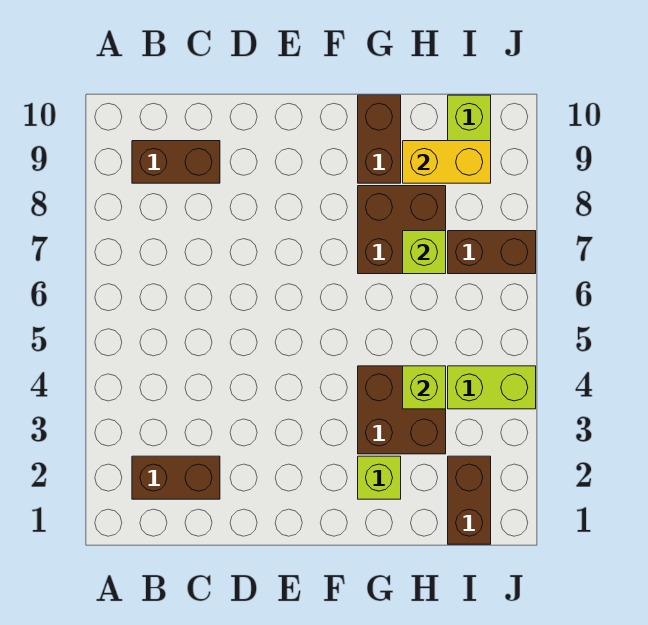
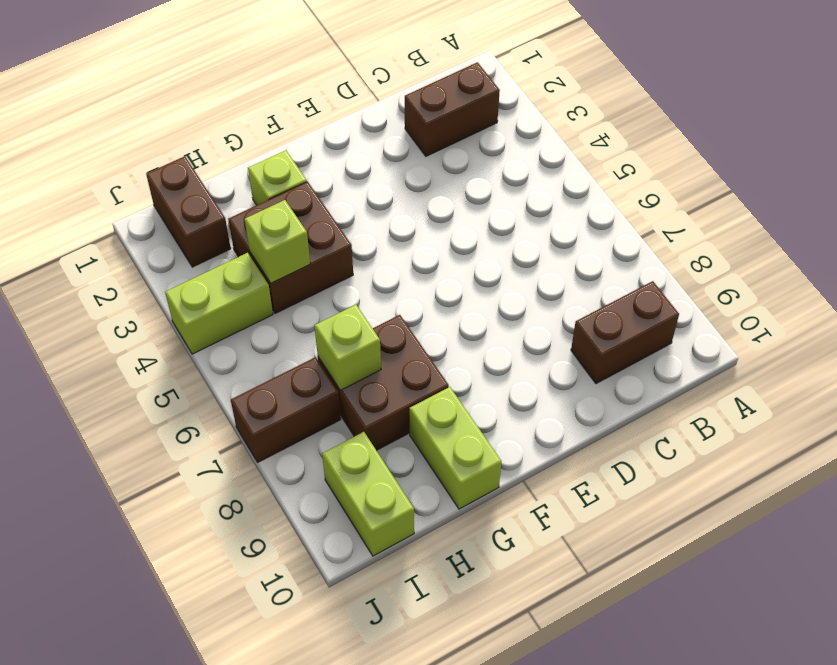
brown 1x2 brick [358,95,401,183] -> lime 1x2 brick [409,387,502,509]
yellow 1x2 brick [403,141,491,183] -> none

